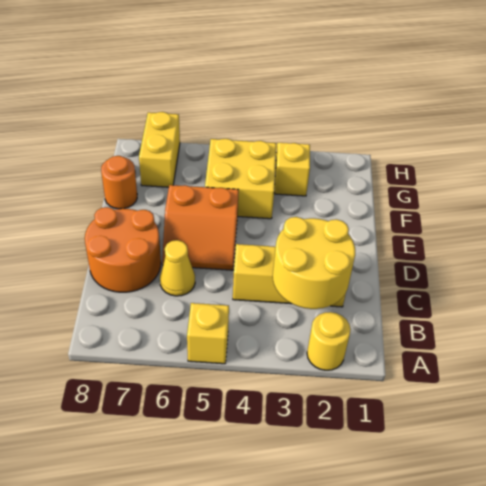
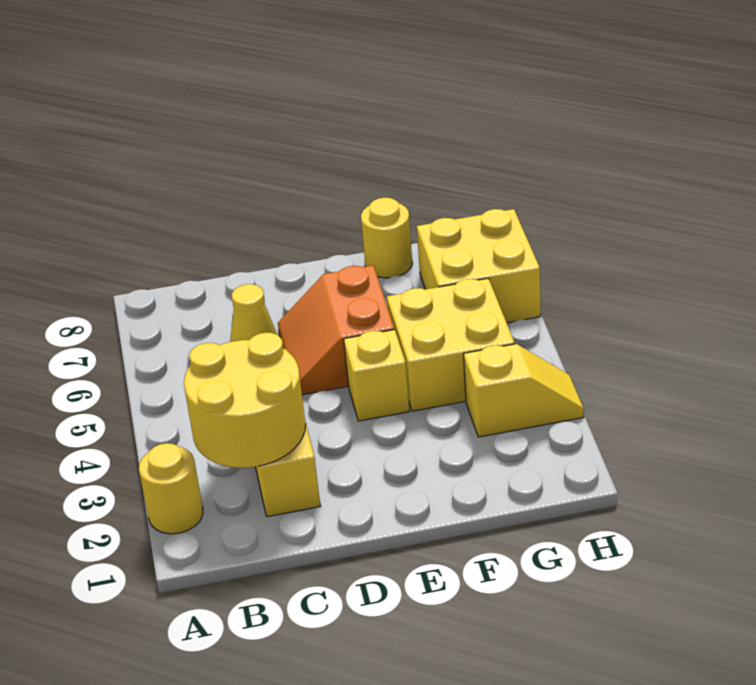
yellow 1x1 brick [187,303,229,364] -> yellow 1x1 brick moved to [344,330,409,421]
orange 2x2 round brick [85,207,161,292] -> none
orange 1x1 round brick [101,156,137,209] -> yellow 1x1 round brick [361,198,412,278]
yellow 1x2 brick [139,112,180,187] -> yellow 2x2 brick [417,209,541,323]

